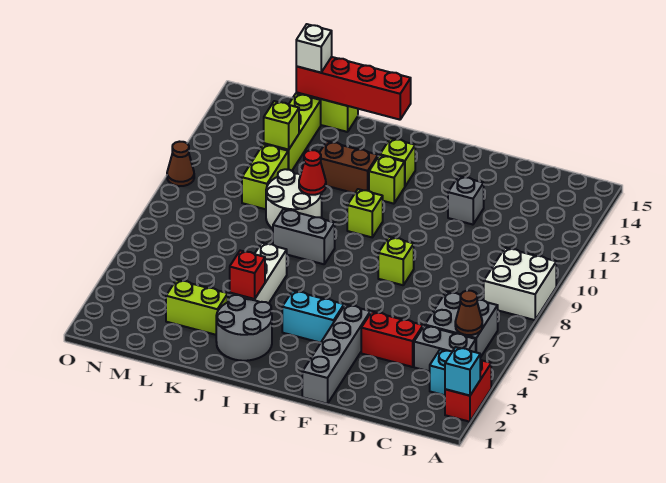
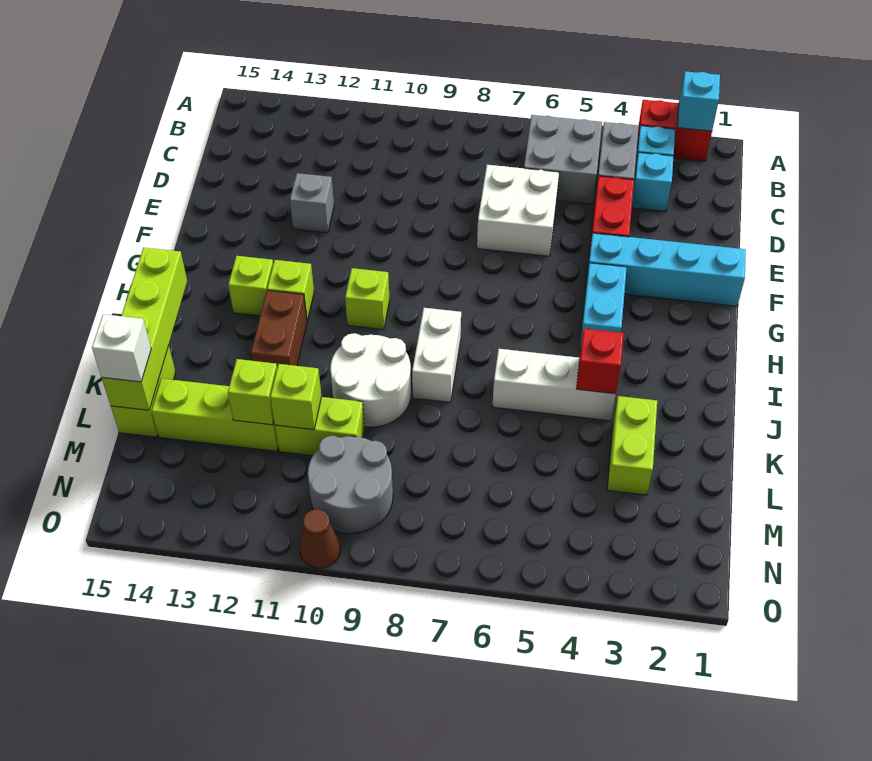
white 2x2 brick [484,248,556,320] -> white 2x2 brick moved to [477,165,559,256]
brown 1x1 cone [455,291,482,335] -> none
none -> cyan 1x1 brick [632,152,673,211]
grey 1x4 brick [302,305,370,404] -> cyan 1x4 brick [586,233,746,306]
lime 1x1 brick [378,237,414,285] -> lime 1x1 brick moved to [270,364,321,430]
grey 2x2 round brick [216,295,272,361] -> grey 2x2 round brick moved to [308,436,393,533]
grey 1x2 brick [273,209,335,264] -> white 1x2 brick [412,308,461,402]
red 1x4 brick [296,57,411,120] -> lime 1x4 brick [102,247,187,410]
red 1x1 cone [299,150,326,195] -> none

